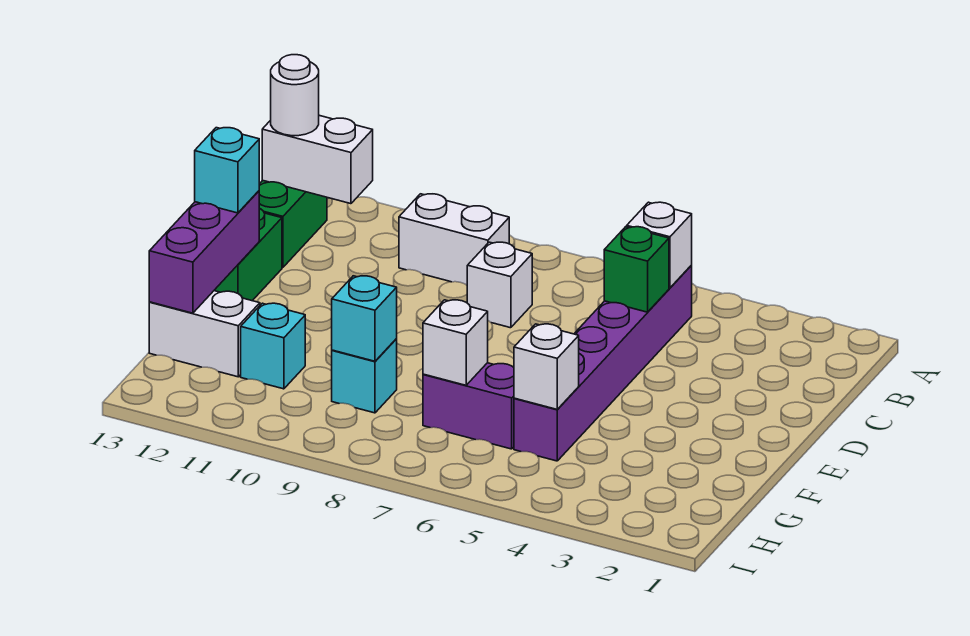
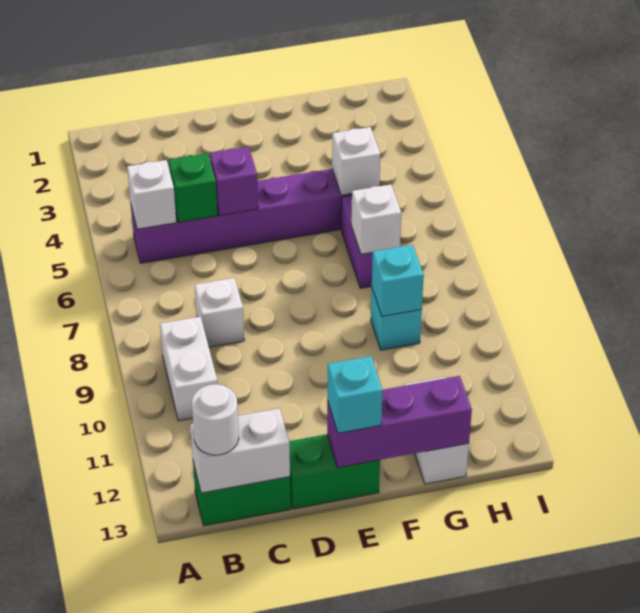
white 1x2 brick [262,115,373,204] -> white 1x2 brick turned to [190,408,290,493]
none -> purple 1x1 brick [210,147,258,215]
cyan 1x1 brick [241,303,305,389] -> none

